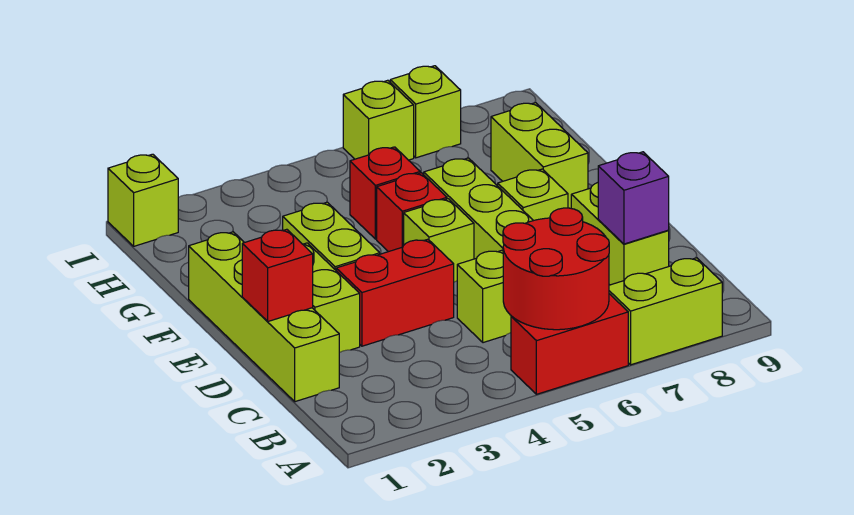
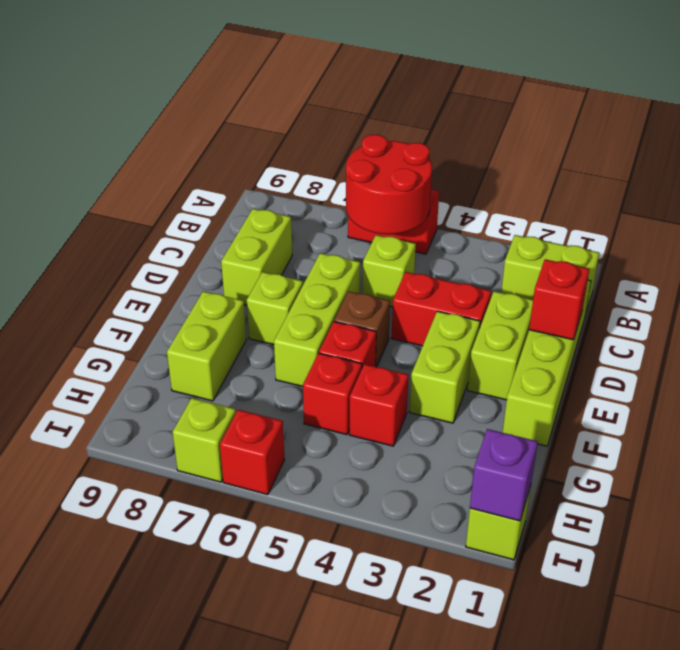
lime 1x2 brick [609,258,722,365] -> lime 1x2 brick moved to [501,235,599,316]
purple 1x1 brick [598,152,669,244] -> purple 1x1 brick moved to [470,429,538,521]
lime 1x1 brick [404,199,474,282] -> brown 1x1 brick [334,291,390,367]
none -> red 1x1 brick [349,364,409,446]
lime 1x1 brick [343,80,414,160] -> red 1x1 brick [220,410,285,495]

